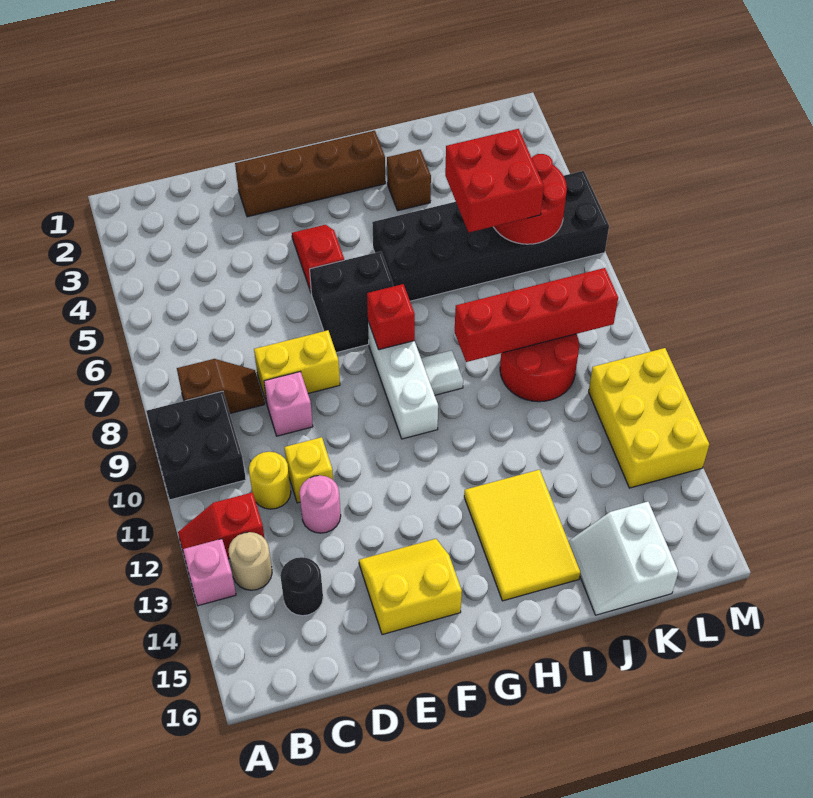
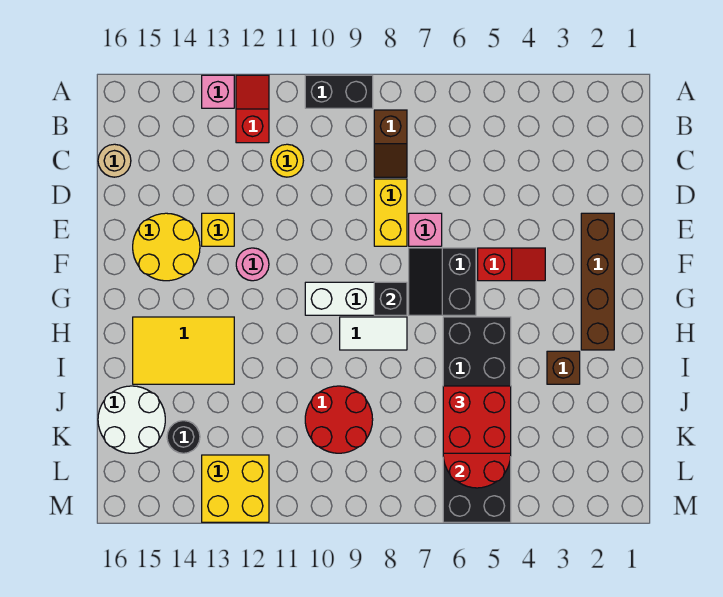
black 2x2 brick [146,391,246,500] -> black 1x2 brick [305,75,373,108]
tan 1x1 round brick [229,532,272,590] -> tan 1x1 round brick moved to [98,144,131,177]
black 1x1 round brick [280,557,323,616] -> black 1x1 round brick moved to [167,421,200,453]
pink 1x1 brick [264,372,313,436] -> pink 1x1 brick moved to [409,213,442,246]
yellow 1x1 brick [284,437,333,503] -> yellow 1x1 brick moved to [202,213,234,246]
pink 1x1 round brick [300,475,341,533] -> pink 1x1 round brick moved to [236,248,269,281]
yellow 2x2 slope [359,539,462,635] -> yellow 2x2 round brick [133,213,200,281]
red 1x1 brick [367,284,415,350] -> black 1x1 brick [374,282,407,315]
white 1x1 tile [421,350,463,395] -> white 1x2 tile [340,317,407,350]
red 1x4 brick [455,268,618,362] -> none
white 2x2 slope [568,502,678,615] -> white 2x2 round brick [98,386,165,453]
yellow 2x3 brick [589,348,709,488] -> yellow 2x2 brick [202,455,269,522]

